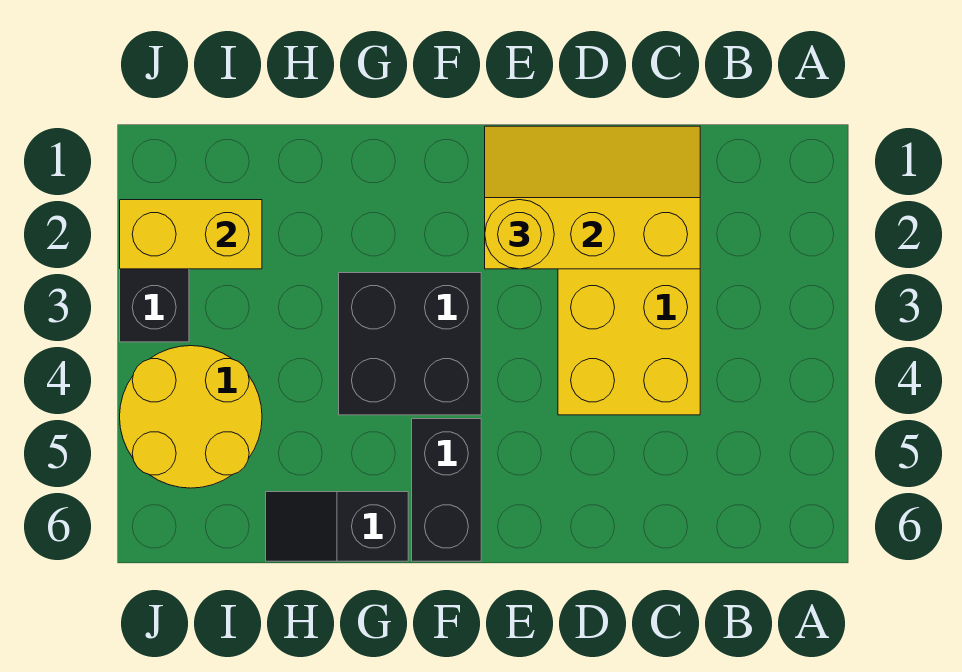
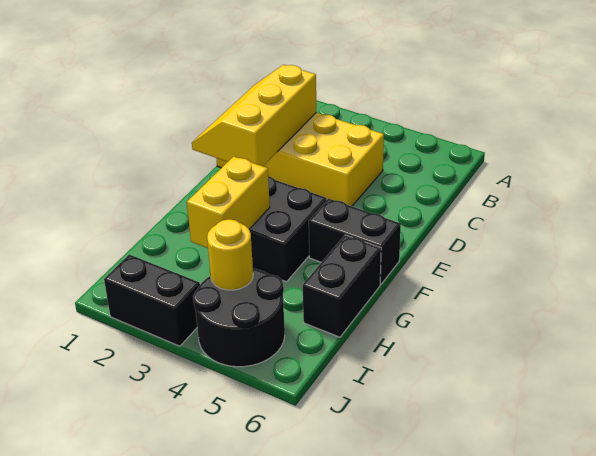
yellow 1x1 round brick [485,200,554,269] -> yellow 1x1 round brick moved to [207,219,253,290]
black 1x2 slope [266,492,408,561] -> black 1x2 brick [303,235,381,337]
yellow 1x2 brick [120,200,262,269] -> yellow 1x2 brick moved to [187,156,270,248]
yellow 2x2 round brick [120,346,262,488] -> black 2x2 round brick [193,269,285,367]

